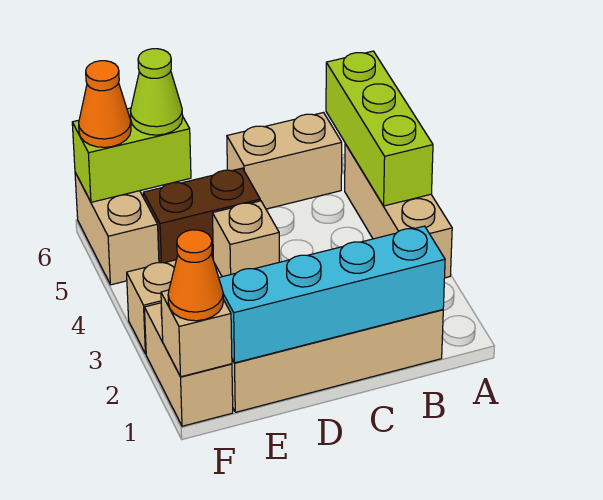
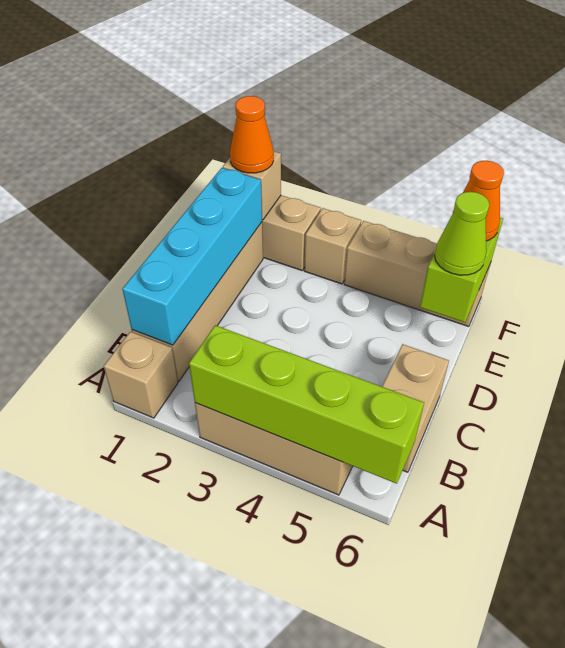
lime 1x3 brick [326,51,433,206] -> lime 1x4 brick [189,325,424,484]
tan 1x1 brick [212,201,279,277] -> tan 1x1 brick moved to [104,332,178,418]
brown 1x2 brick [143,168,260,263] -> none
tan 1x2 brick [75,173,159,285] -> tan 1x3 brick [344,221,491,327]

